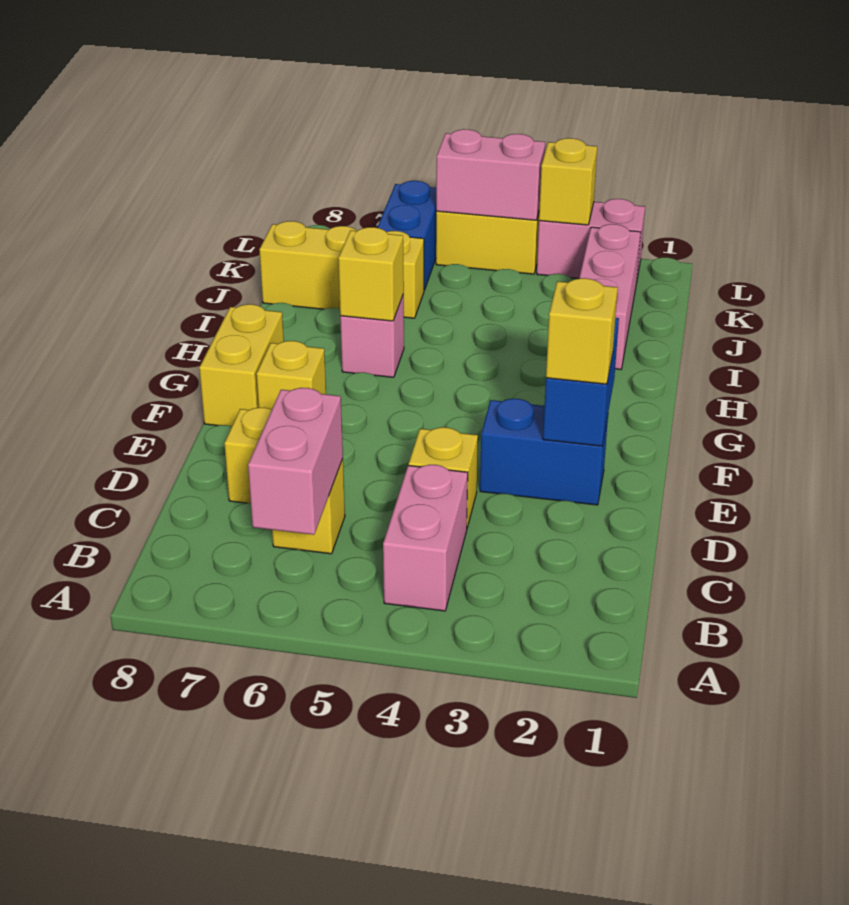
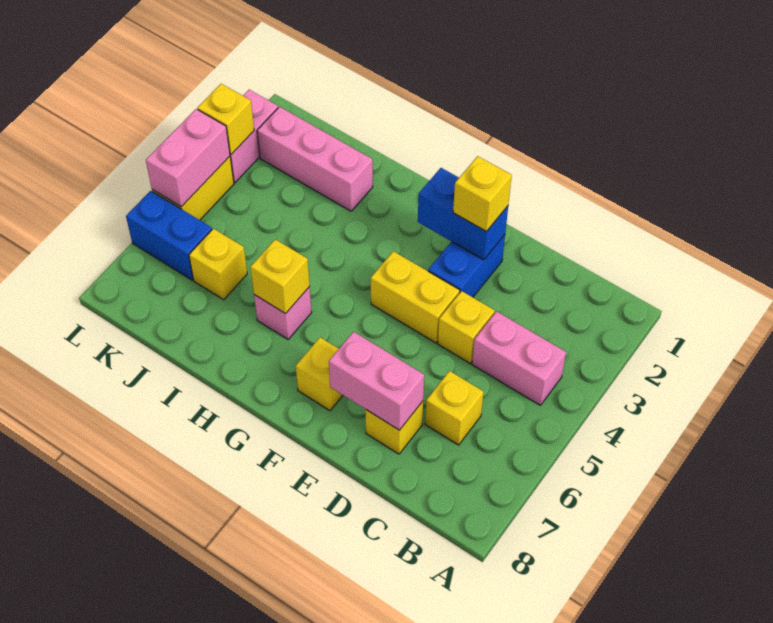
pink 1x2 brick [248,388,343,535] -> pink 1x2 brick moved to [329,332,424,430]
yellow 1x2 brick [199,304,284,426] -> yellow 1x2 brick moved to [371,251,460,343]
yellow 1x3 brick [259,221,424,318] -> yellow 1x1 brick [189,229,247,300]

